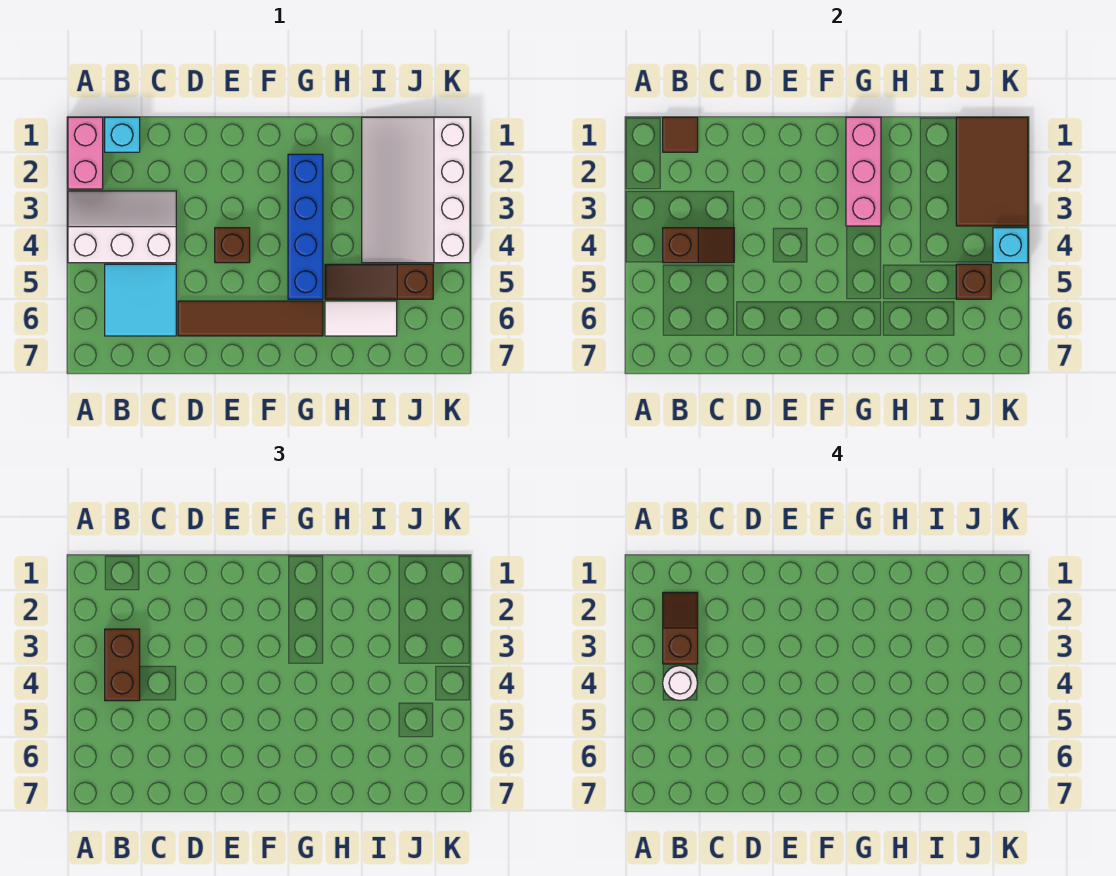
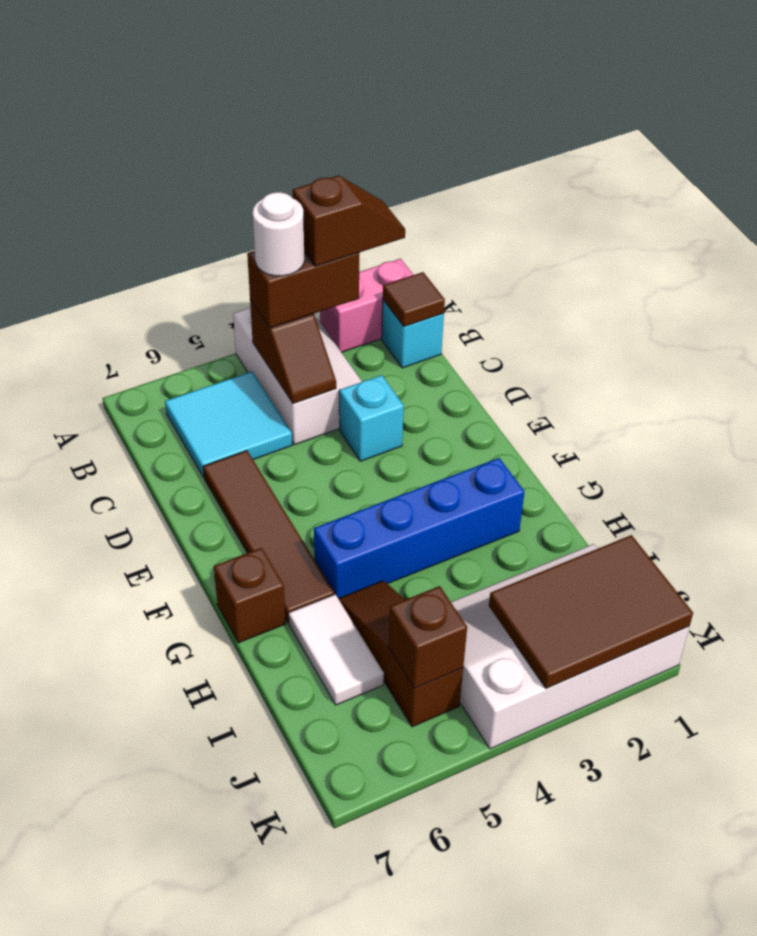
brown 1x1 brick [215,228,250,263] -> brown 1x1 brick moved to [214,548,286,643]
pink 1x3 brick [846,117,881,226] -> none
cyan 1x1 brick [993,228,1028,263] -> cyan 1x1 brick moved to [339,375,404,461]

